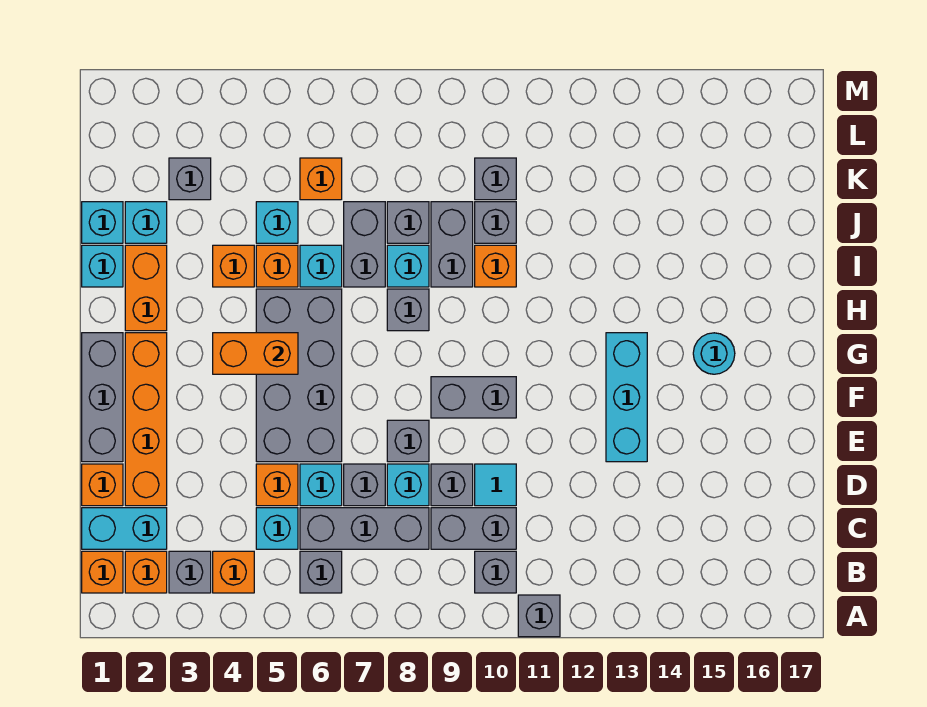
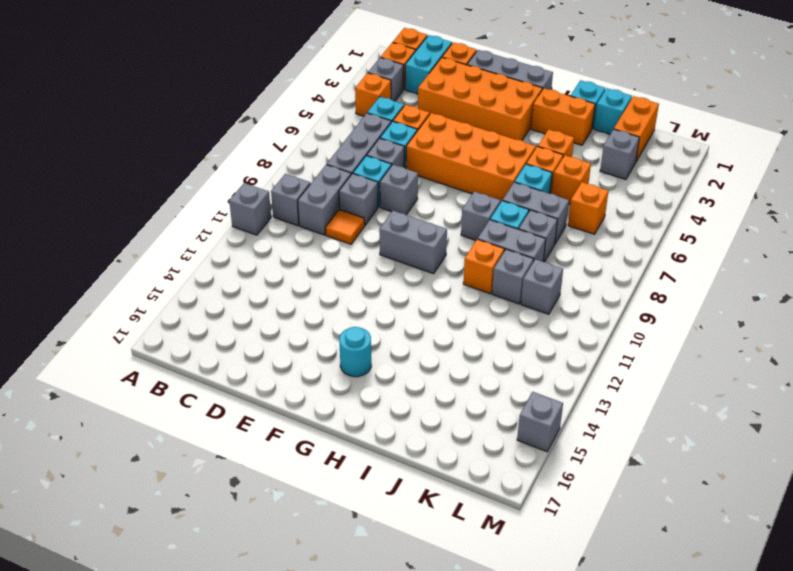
grey 1x1 brick [300,551,342,593] -> grey 1x1 brick moved to [517,392,563,452]
orange 1x4 brick [125,333,167,506] -> orange 2x4 brick [418,57,542,140]
cyan 1x1 tile [475,464,516,506] -> orange 1x1 tile [325,209,365,244]
grey 2x4 brick [256,289,342,462] -> orange 2x4 brick [406,113,536,201]
cyan 1x3 brick [606,333,647,462] -> none
grey 1x2 brick [431,377,516,418] -> grey 1x2 brick turned to [379,211,447,274]
orange 1x2 brick [213,333,298,374] -> orange 1x2 brick moved to [614,96,659,161]
cyan 1x1 brick [125,202,167,243] -> none
cyan 1x1 brick [256,202,298,243] -> orange 1x1 brick [552,155,591,204]

